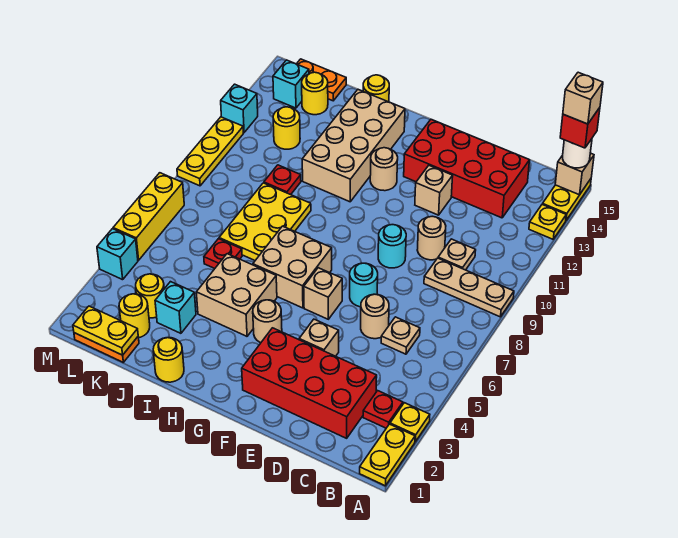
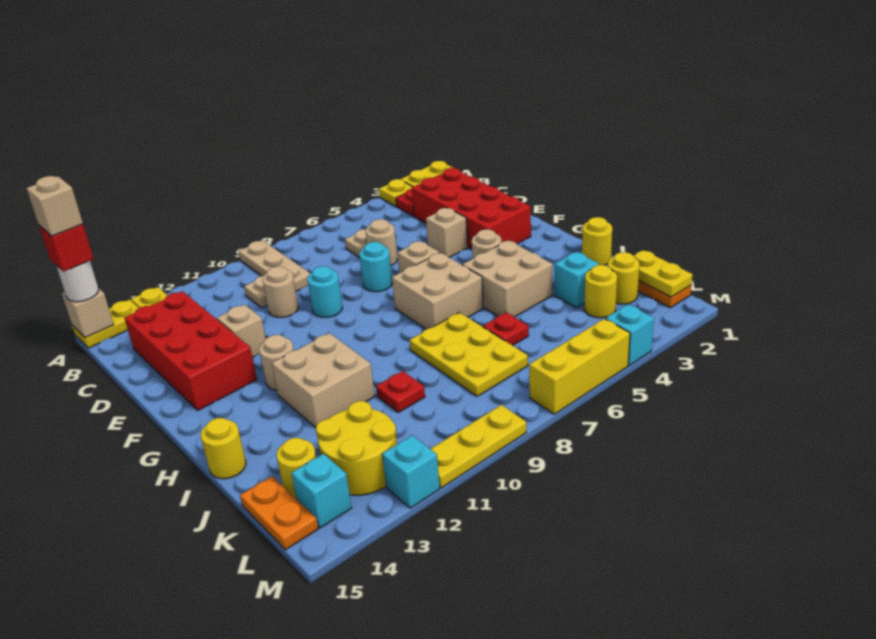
tan 2x4 brick [302,90,405,202] -> tan 2x2 brick [272,333,375,428]
yellow 2x3 plate [219,183,311,260] -> yellow 2x3 plate turned to [410,313,528,396]
yellow 1x1 round brick [273,107,300,149] -> yellow 2x2 round brick [316,401,397,495]

